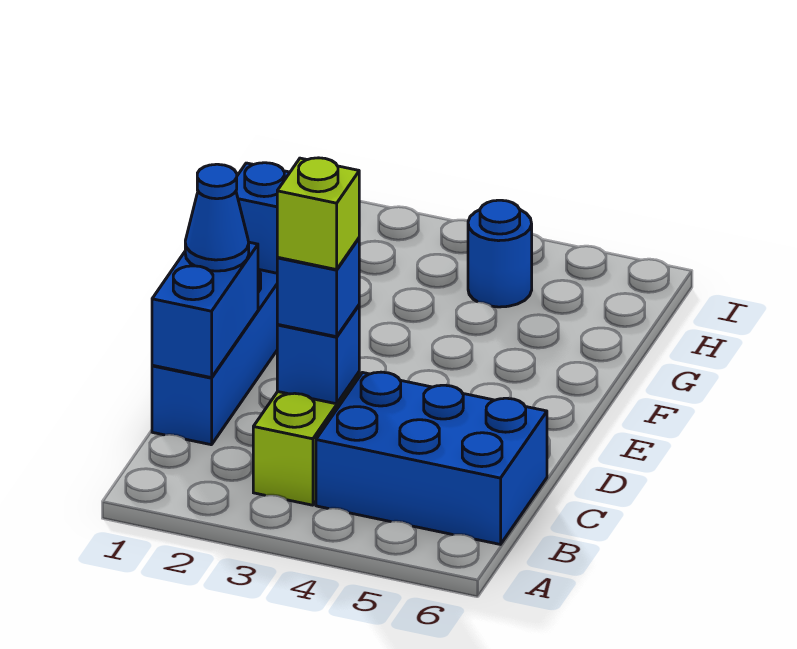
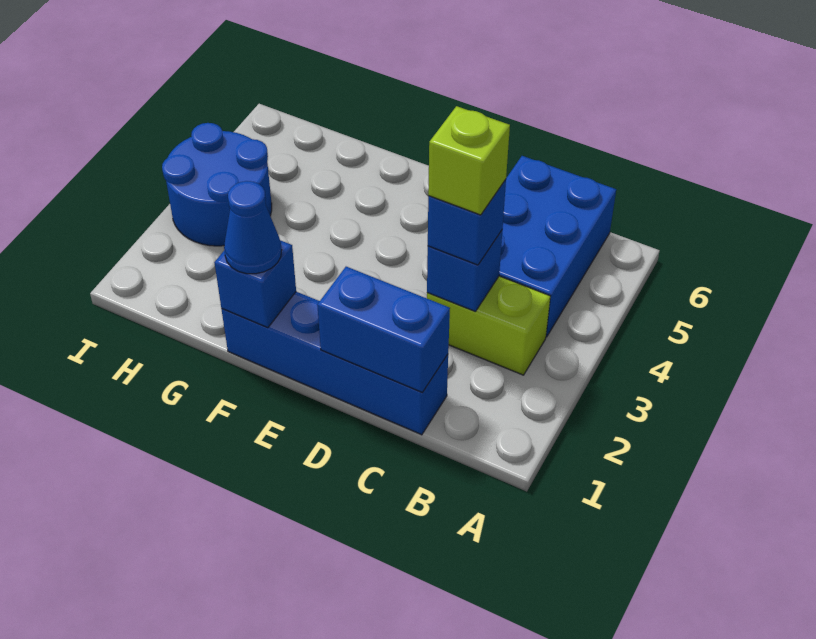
blue 1x1 cone [185,164,249,271] -> blue 1x1 cone moved to [224,181,282,274]
blue 1x1 round brick [468,200,532,307] -> blue 2x2 round brick [162,123,272,246]

